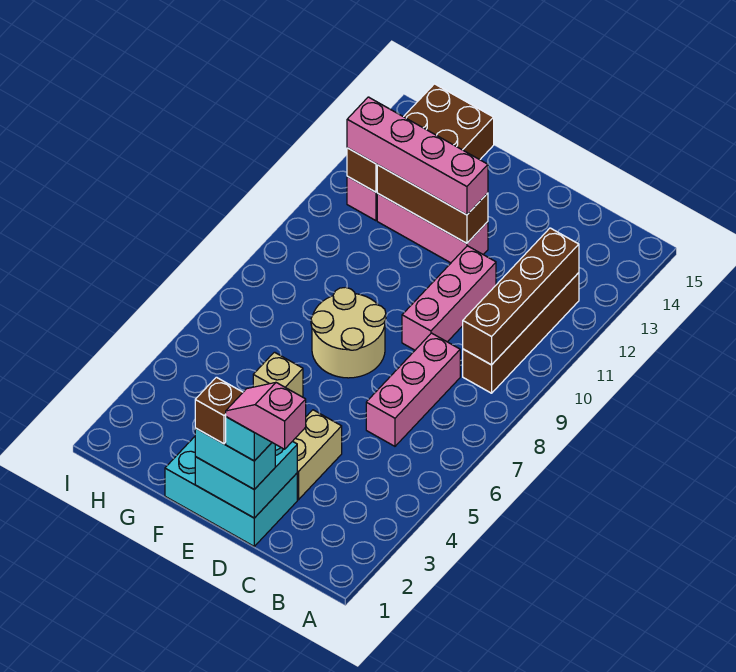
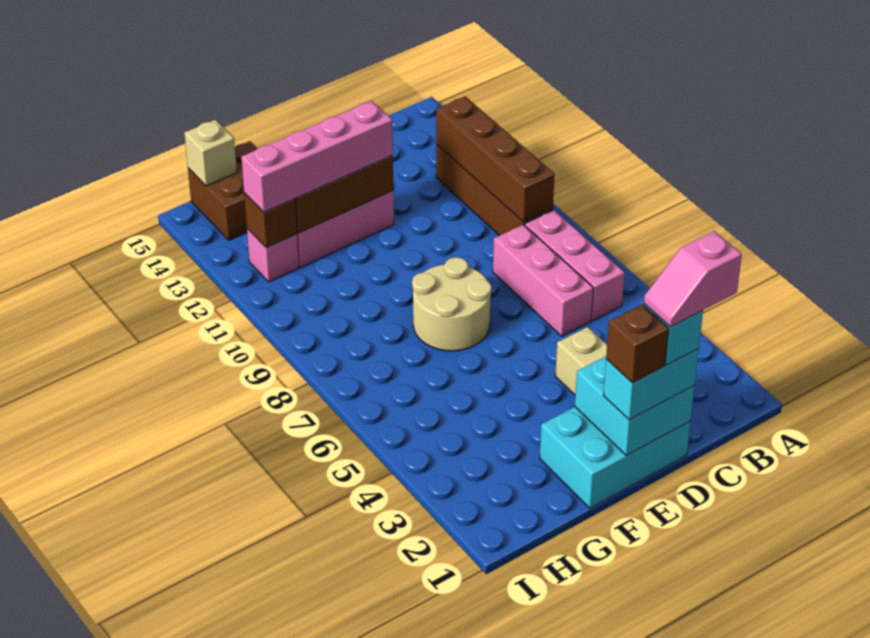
pink 1x3 brick [402,246,496,350] -> pink 1x3 brick moved to [525,210,625,321]
tan 1x1 brick [253,352,303,397] -> tan 1x1 brick moved to [184,120,237,186]

